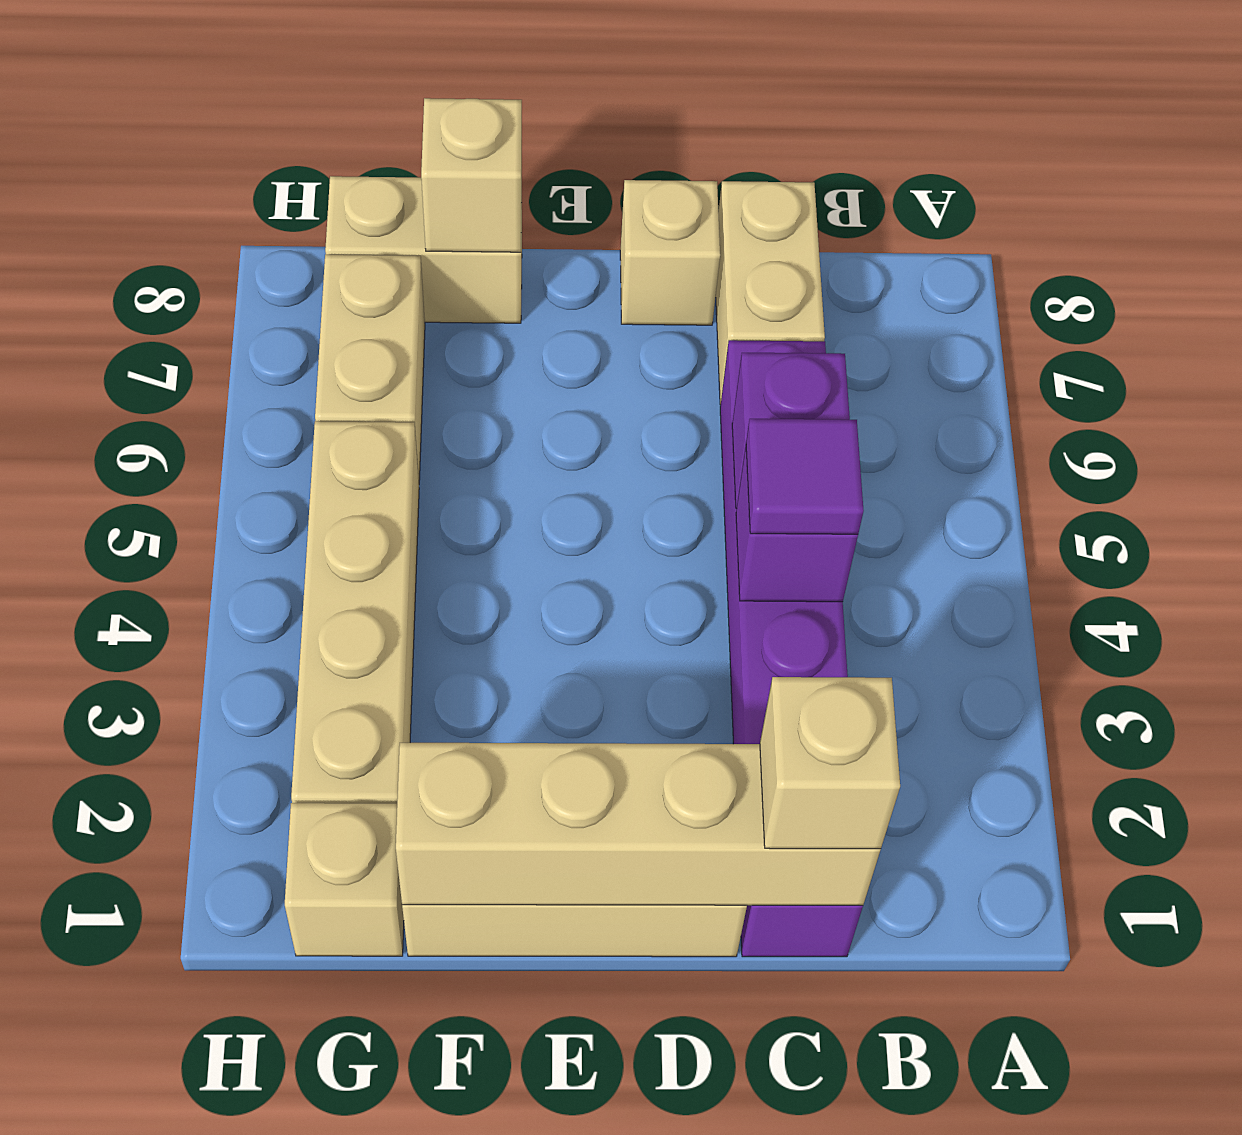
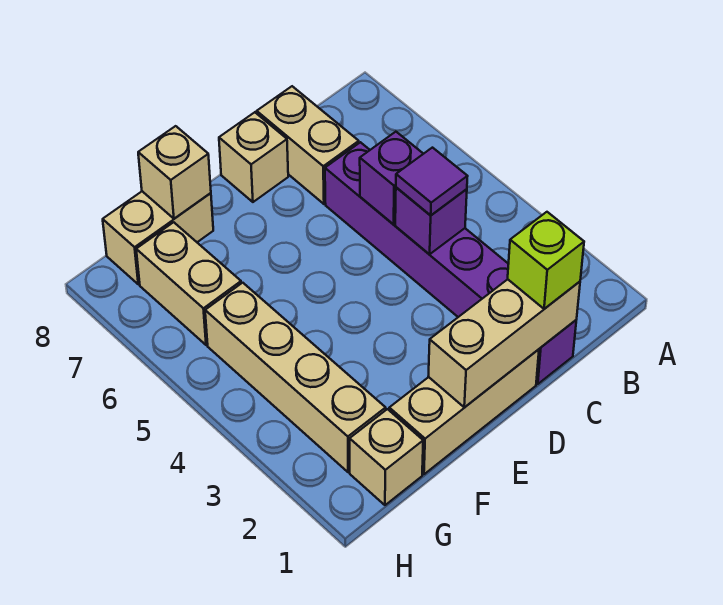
tan 1x4 brick [396,743,881,905] -> tan 1x3 brick [428,279,580,407]
tan 1x1 brick [760,677,900,849] -> lime 1x1 brick [508,212,584,309]

